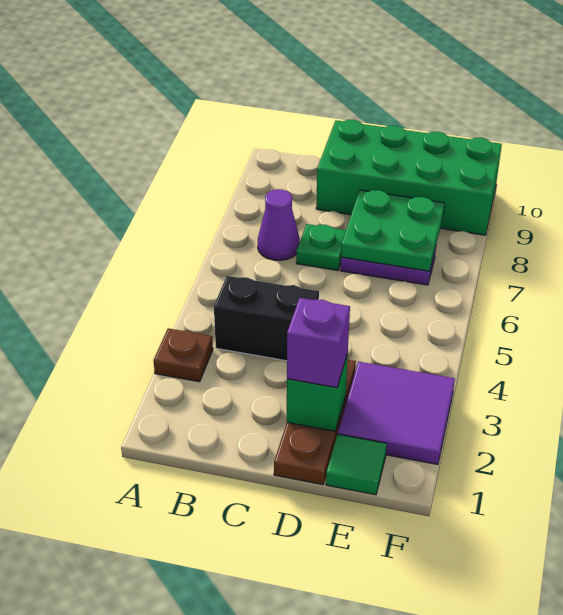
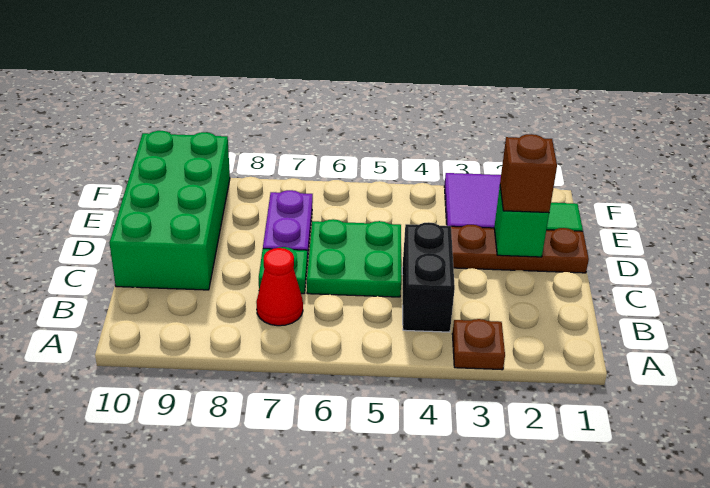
purple 1x1 cone [258,189,300,260] -> red 1x1 cone [256,248,303,326]
purple 1x1 brick [287,298,350,388] -> brown 1x1 brick [500,134,557,213]
green 2x2 plate [341,190,445,271] -> green 2x2 plate moved to [307,219,401,297]

